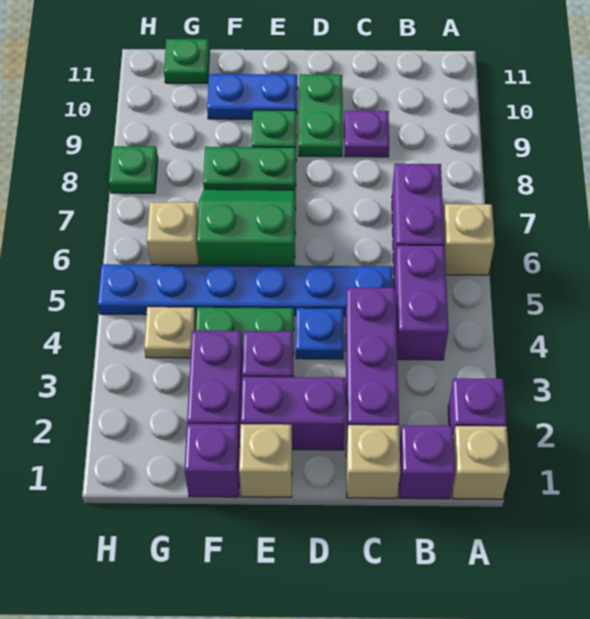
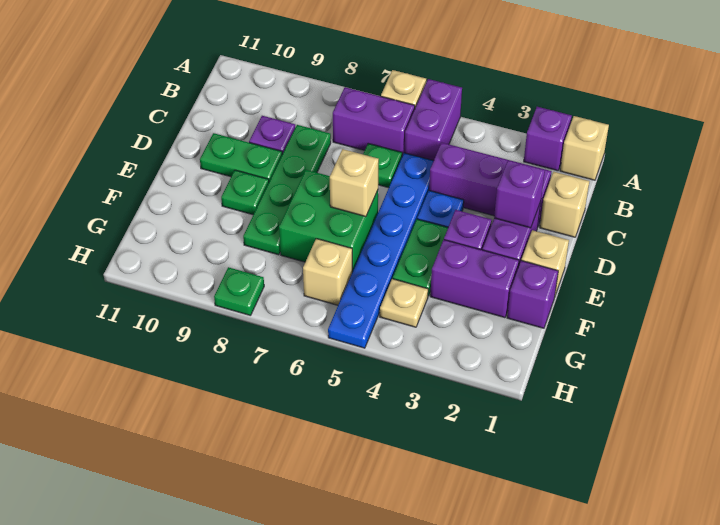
purple 1x1 brick [399,425,455,499] -> purple 1x1 brick moved to [494,160,545,228]
purple 1x2 brick [394,245,448,360] -> purple 1x2 brick turned to [405,79,462,161]
green 2x2 slope [197,190,296,266] -> green 2x2 brick [279,170,378,272]
none -> tan 1x1 brick [330,149,379,217]
green 1x2 plate [203,147,296,190] -> green 1x4 plate [243,125,331,255]
blue 1x2 plate [207,74,297,119] -> none
green 1x1 plate [164,39,210,83] -> green 1x1 plate moved to [363,143,402,188]

